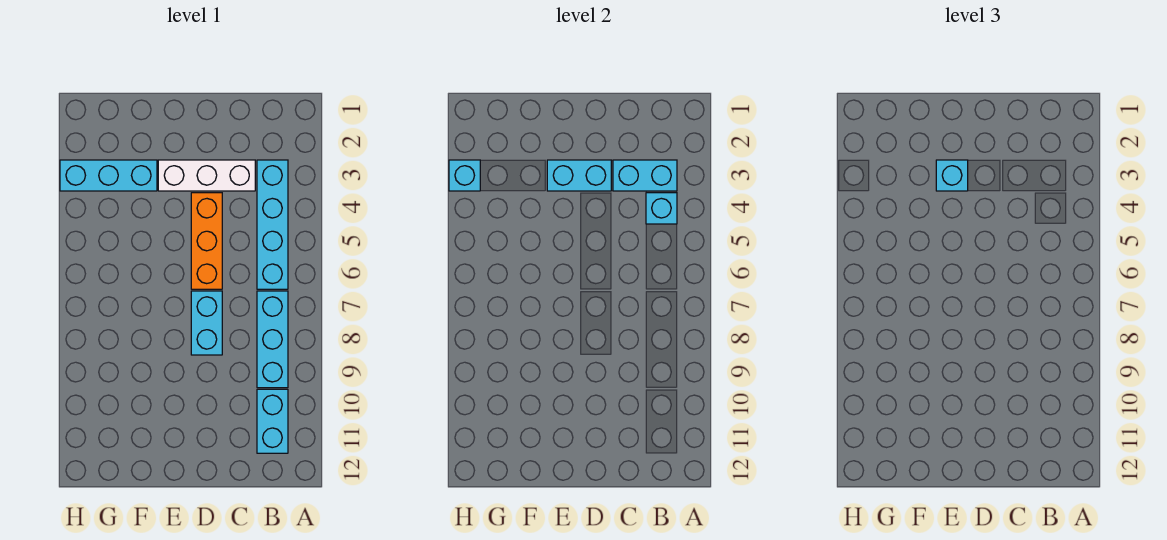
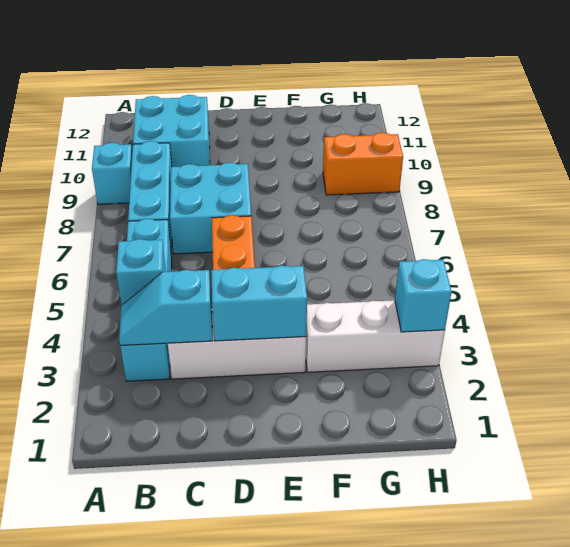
cyan 1x2 brick [613,160,677,191] -> cyan 1x2 slope [119,270,212,345]
cyan 1x2 brick [257,389,288,453] -> cyan 2x2 brick [133,95,210,167]
cyan 1x2 brick [191,291,222,355] -> cyan 2x2 brick [170,162,251,254]
cyan 1x1 brick [936,160,968,191] -> cyan 1x1 brick moved to [92,143,132,204]
cyan 1x3 brick [60,160,157,191] -> white 1x3 brick [306,300,445,372]
none -> orange 1x2 brick [323,132,403,195]

